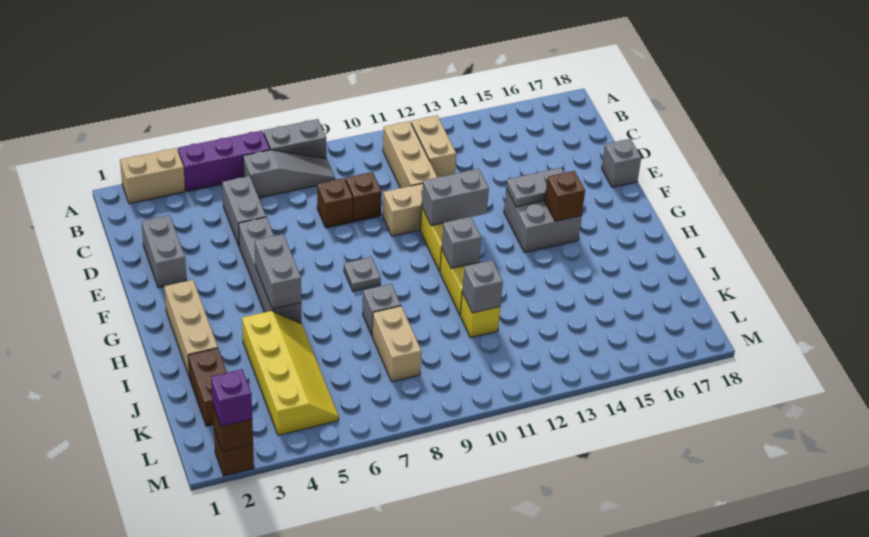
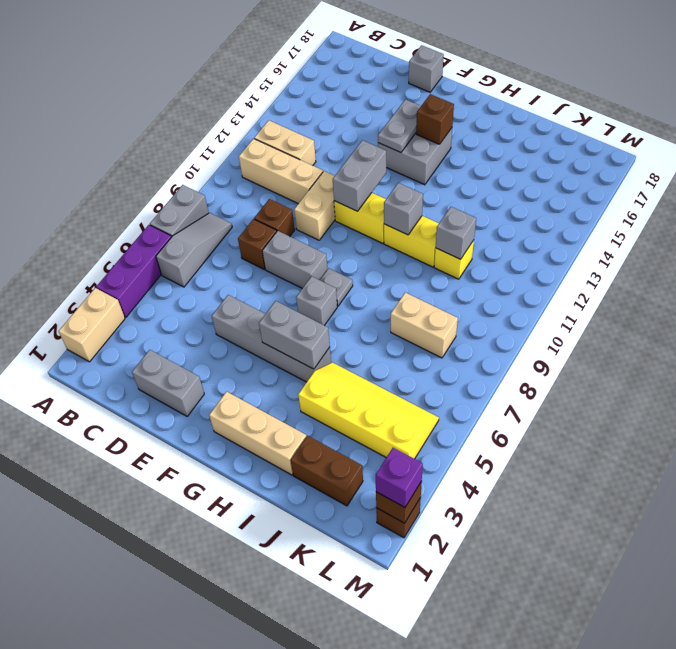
grey 1x2 brick [222,176,266,246] -> grey 1x2 brick moved to [262,231,327,288]
grey 1x1 brick [363,284,401,335] -> grey 1x1 brick moved to [296,276,337,325]

